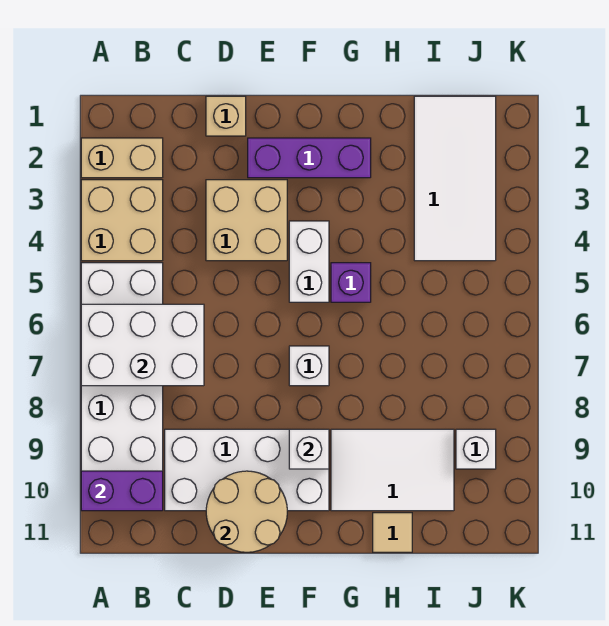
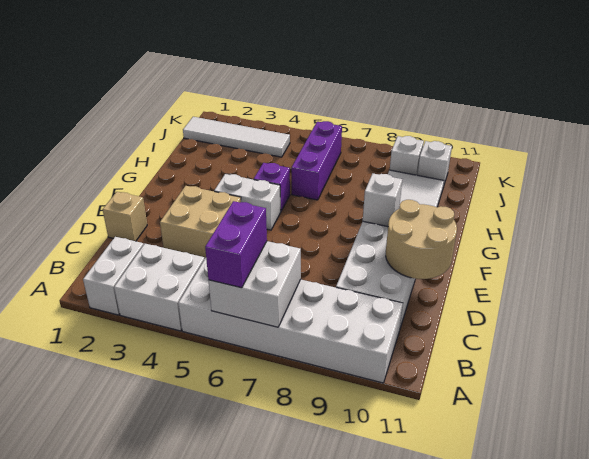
tan 1x2 brick [81,138,163,178] -> white 1x2 brick [83,237,144,315]
tan 2x2 brick [81,180,163,261] -> white 2x2 brick [114,244,205,331]
white 2x3 brick [81,304,204,386] -> white 2x2 brick [208,241,301,327]
purple 1x2 brick [81,471,163,511] -> purple 1x2 brick moved to [205,201,267,288]
purple 1x3 brick [248,138,371,178] -> purple 1x3 brick moved to [292,121,342,200]
white 1x1 brick [289,346,329,386] -> white 1x1 brick moved to [418,141,452,187]
tan 1x1 tile [373,513,412,552] -> none
white 2x4 tile [414,96,496,261] -> white 1x4 tile [183,117,290,157]

